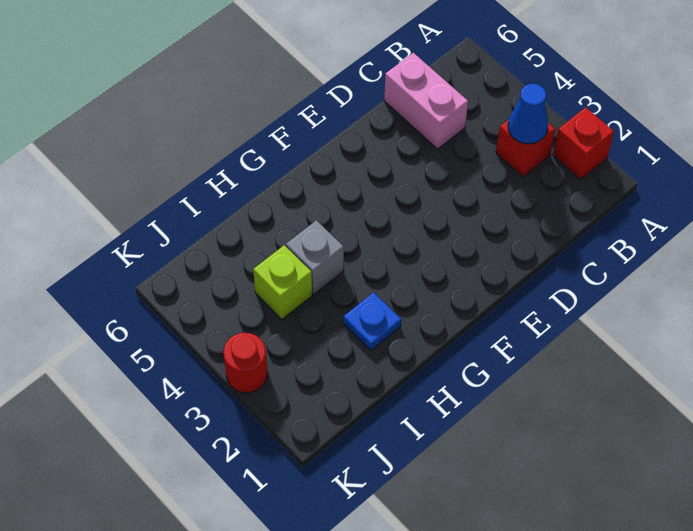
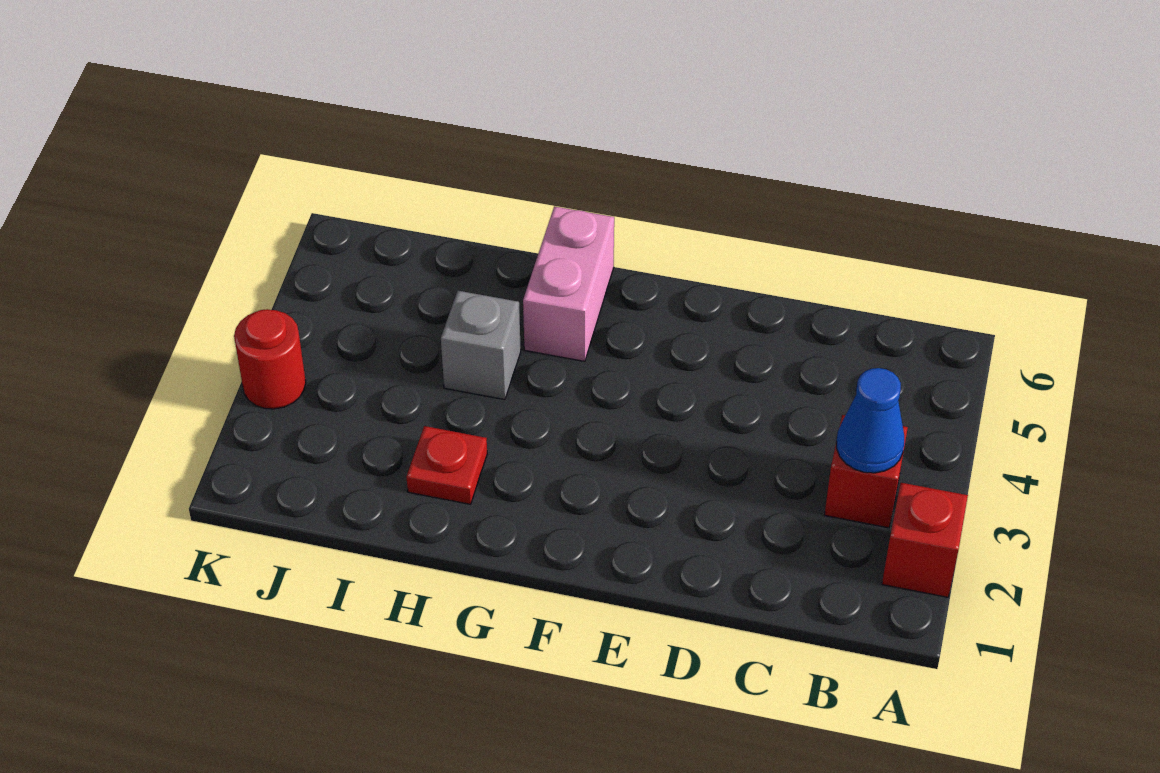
pink 1x2 brick [384,53,468,149] -> pink 1x2 brick moved to [523,206,614,361]
blue 1x1 plate [343,292,401,351] -> red 1x1 plate [406,426,487,504]
lime 1x1 brick [253,245,312,320] -> none

